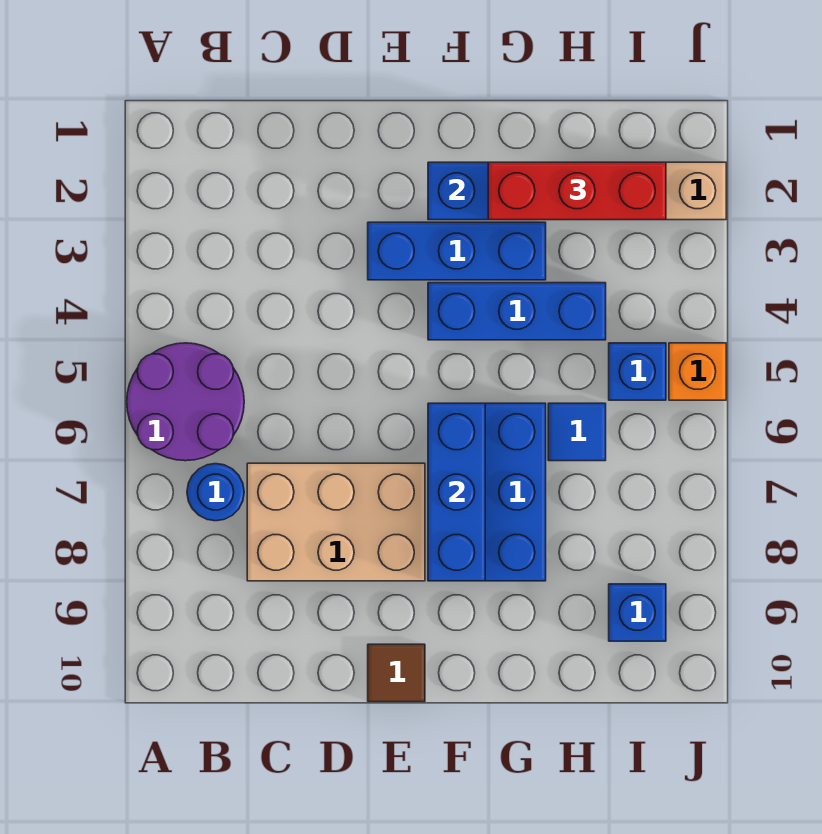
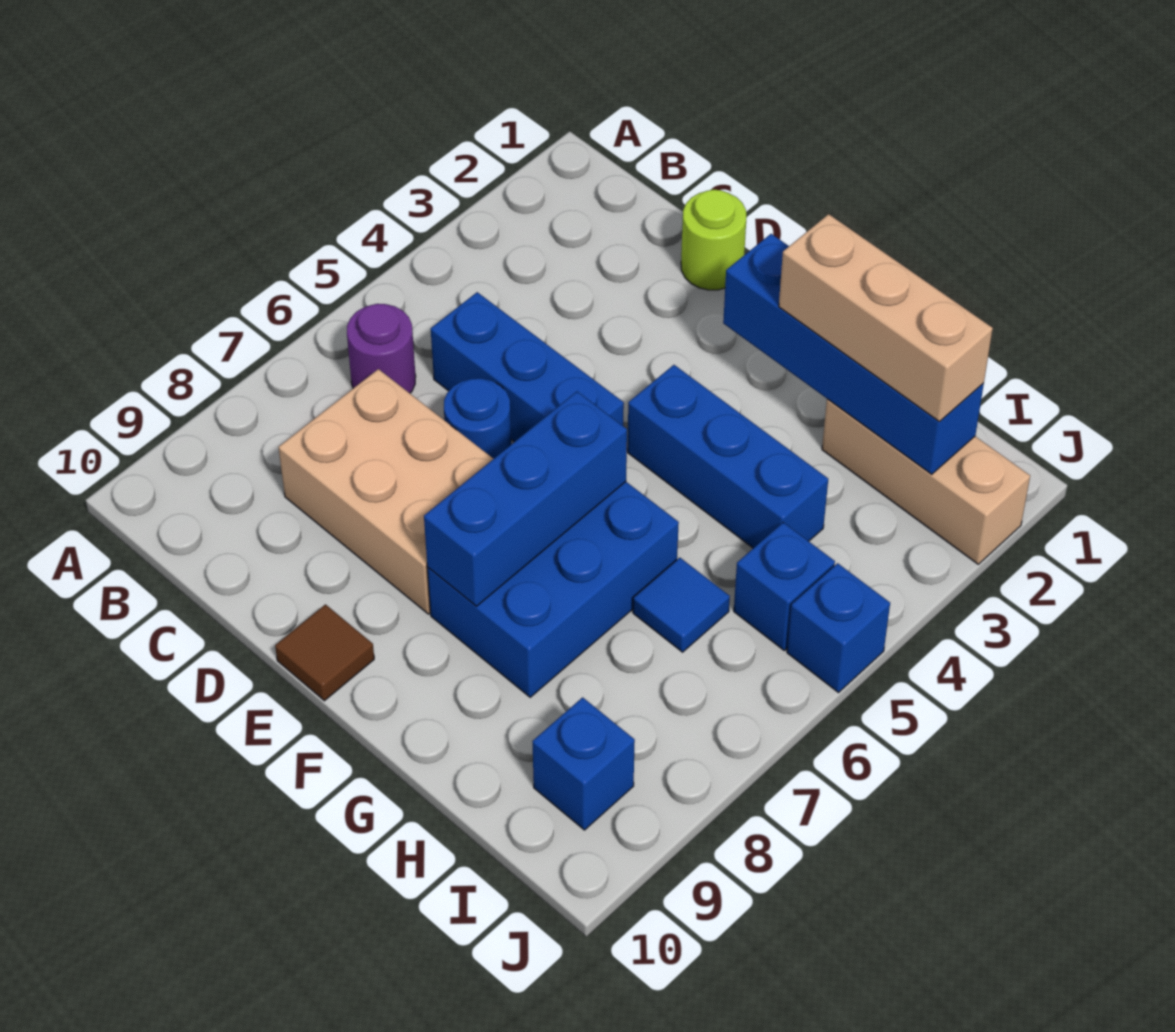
purple 2x2 round brick [127,343,244,461] -> purple 1x1 round brick [347,304,416,393]
blue 1x1 round brick [187,464,244,521] -> blue 1x1 round brick moved to [444,378,511,459]
none -> lime 1x1 round brick [681,190,746,290]
blue 1x3 brick [368,222,546,280] -> blue 1x3 brick moved to [431,292,624,442]
red 1x3 brick [488,162,666,220] -> tan 1x3 brick [779,214,993,422]
orange 1x1 brick [669,343,726,400] -> blue 1x1 brick [787,563,890,693]

